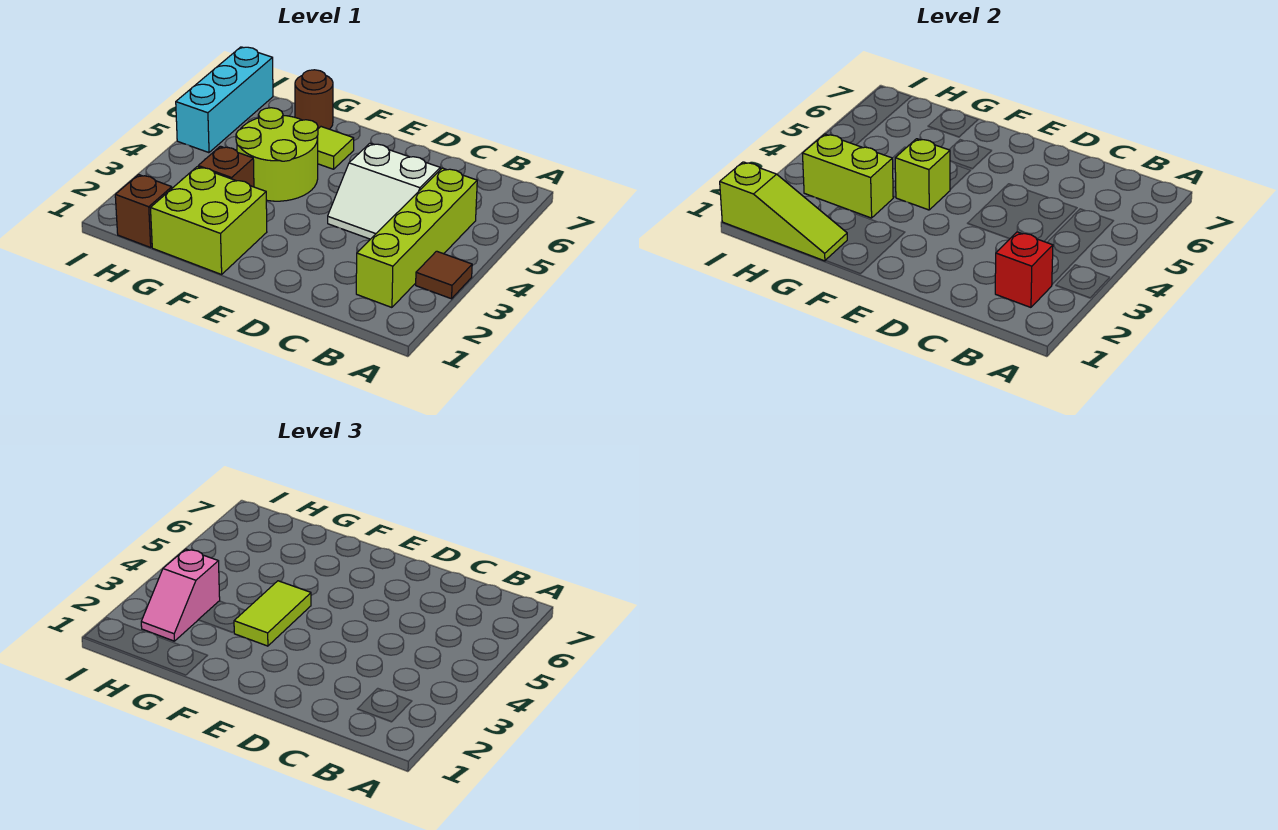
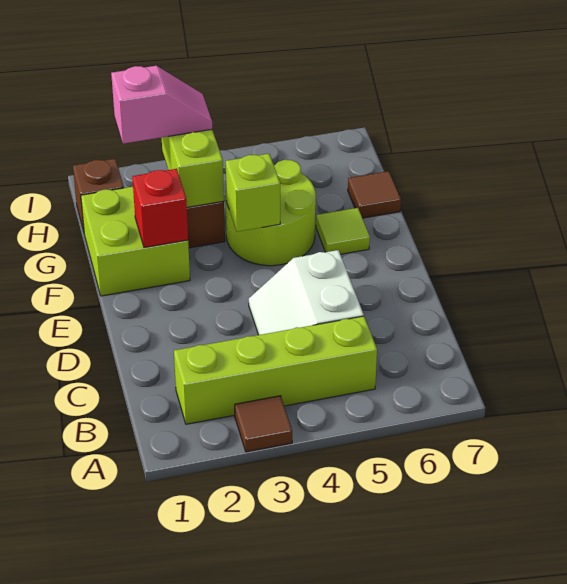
red 1x1 brick [995,232,1053,307] -> red 1x1 brick moved to [132,169,188,248]
lime 1x2 tile [234,581,311,646] -> none
lime 1x3 slope [720,162,847,261] -> none
brown 1x1 round brick [295,70,333,129] -> brown 1x1 tile [348,171,401,218]
pink 1x2 slope [141,549,220,641] -> pink 1x2 slope turned to [111,66,212,144]
cyan 1x3 brick [176,47,273,153] -> none

